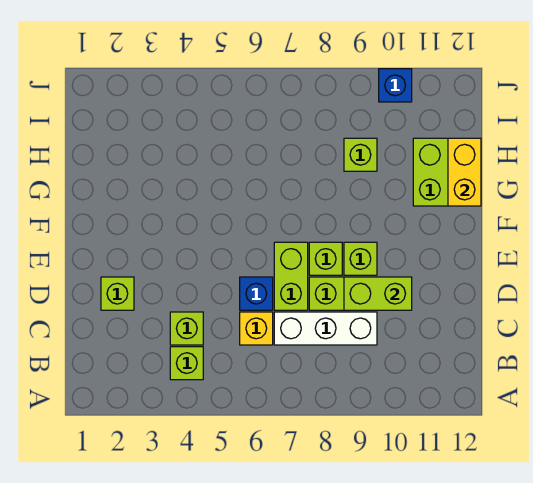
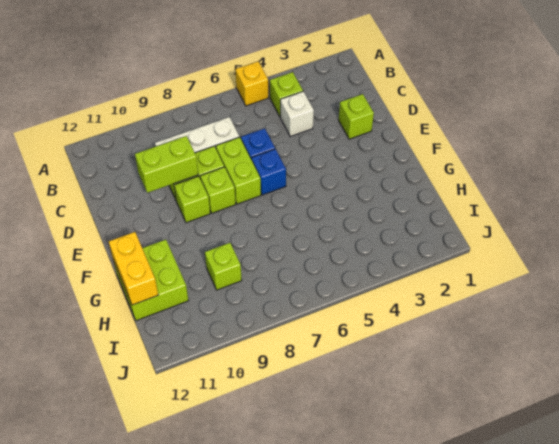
lime 1x1 brick [170,312,203,345] -> white 1x1 brick [280,92,314,136]
yellow 1x1 brick [240,312,273,345] -> yellow 1x1 brick moved to [235,61,268,106]
blue 1x1 brick [379,69,412,102] -> blue 1x1 brick moved to [252,149,286,195]

